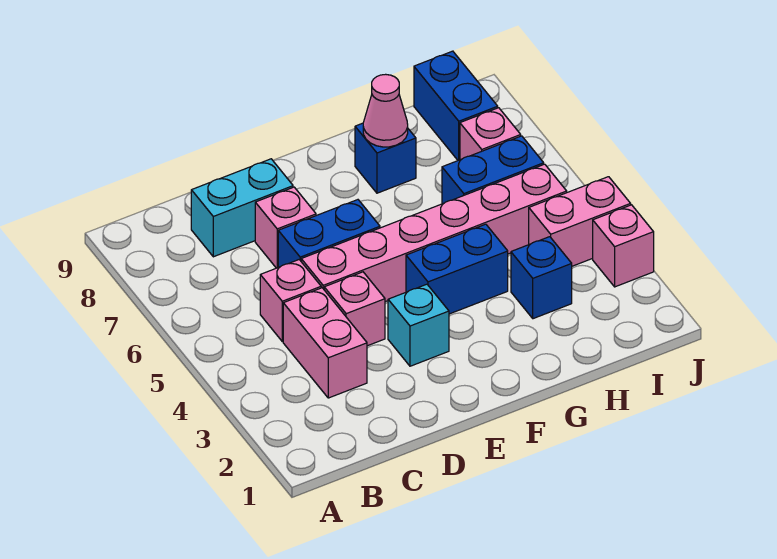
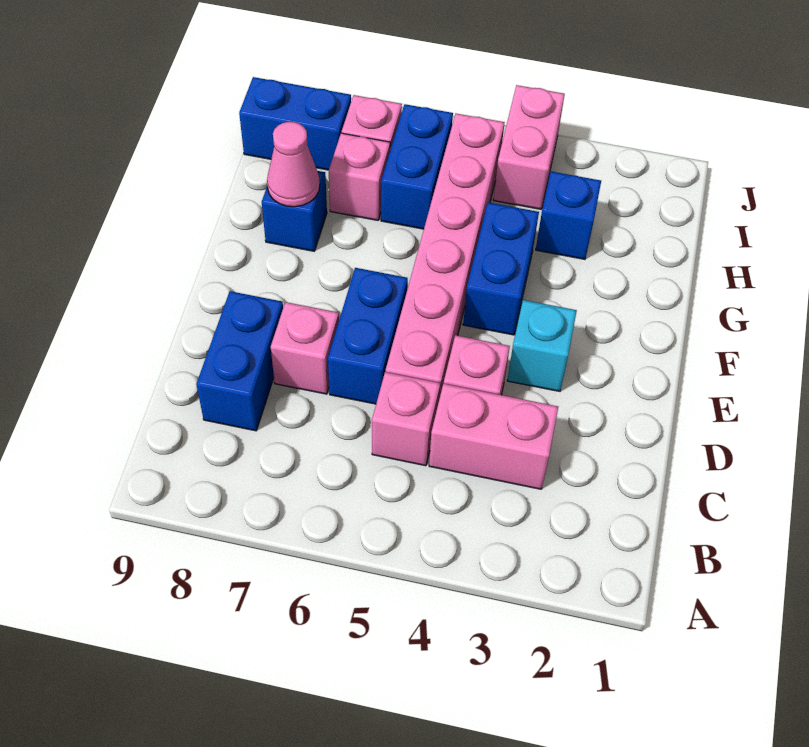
cyan 1x2 brick [191,159,293,257] -> blue 1x2 brick [196,291,283,431]
pink 1x1 brick [593,205,654,287] -> pink 1x1 brick moved to [329,133,390,220]

